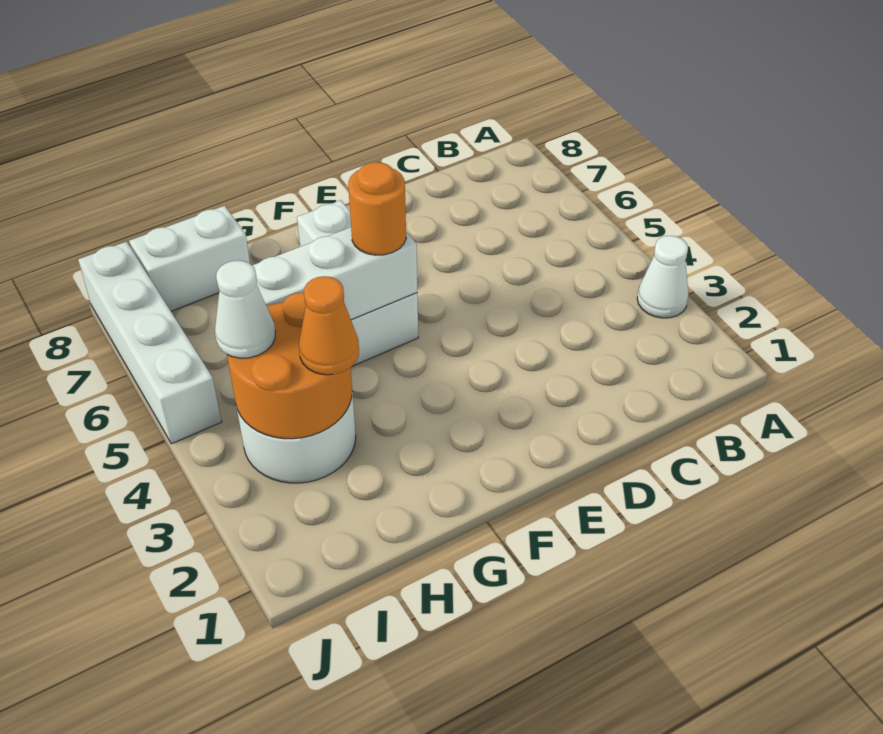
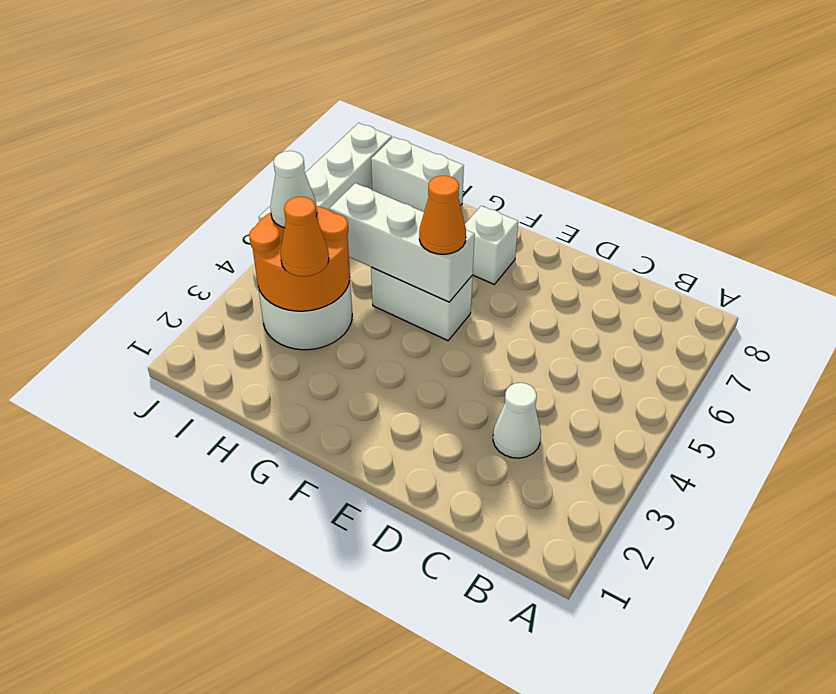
white 1x1 cone [637,236,689,318] -> white 1x1 cone moved to [493,383,541,458]
orange 1x1 round brick [348,162,406,255] -> orange 1x1 cone [419,176,466,254]

